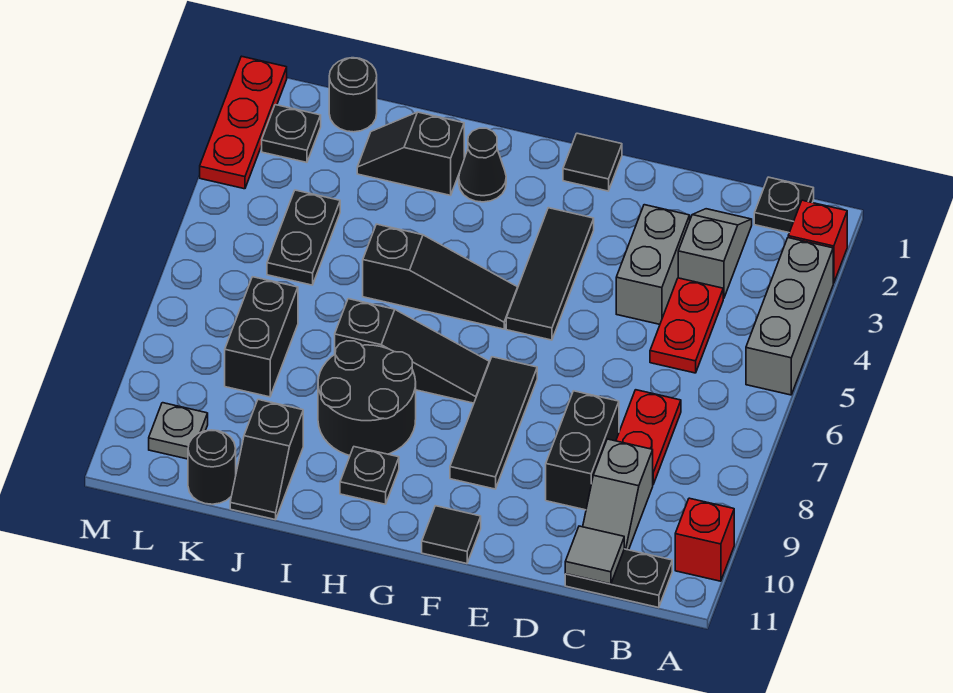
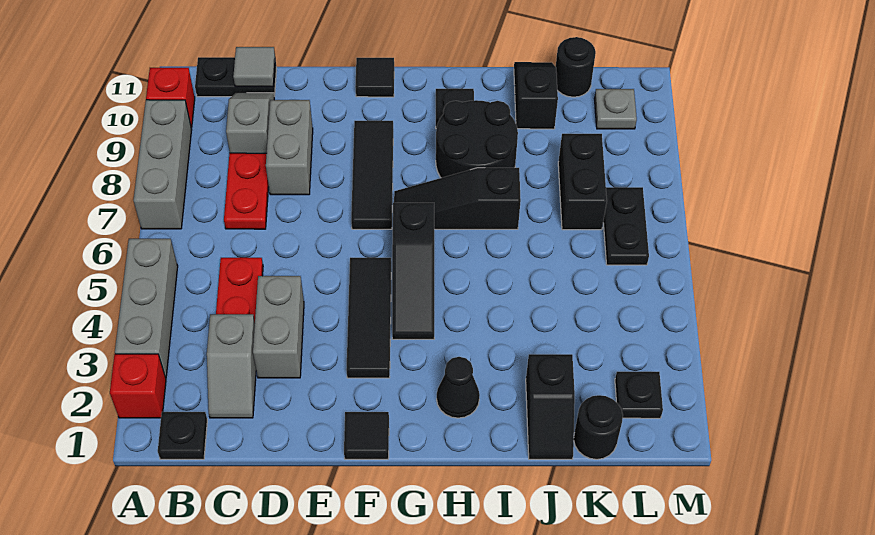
none -> grey 1x3 brick [133,100,191,229]
black 1x2 brick [546,391,619,510] -> grey 1x2 brick [266,100,313,195]
black 1x3 slope [363,224,518,329] -> black 1x3 slope turned to [392,203,434,339]
black 1x2 slope [357,112,464,195] -> black 1x2 slope turned to [526,354,575,459]
black 1x2 plate [267,190,340,285] -> black 1x2 plate moved to [603,187,649,265]
red 1x3 plate [200,56,287,189] -> none

